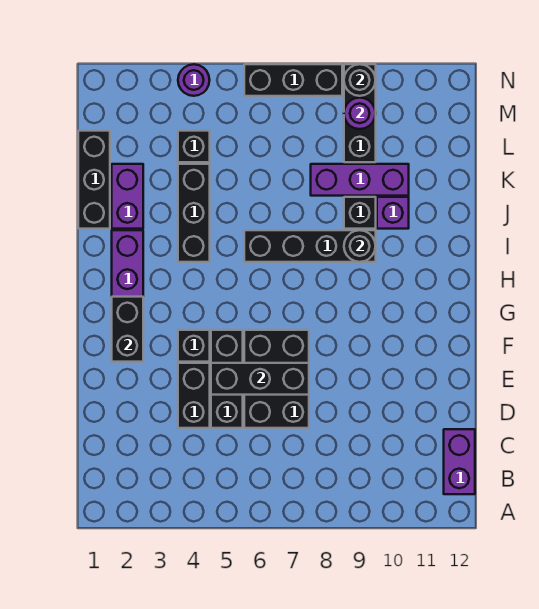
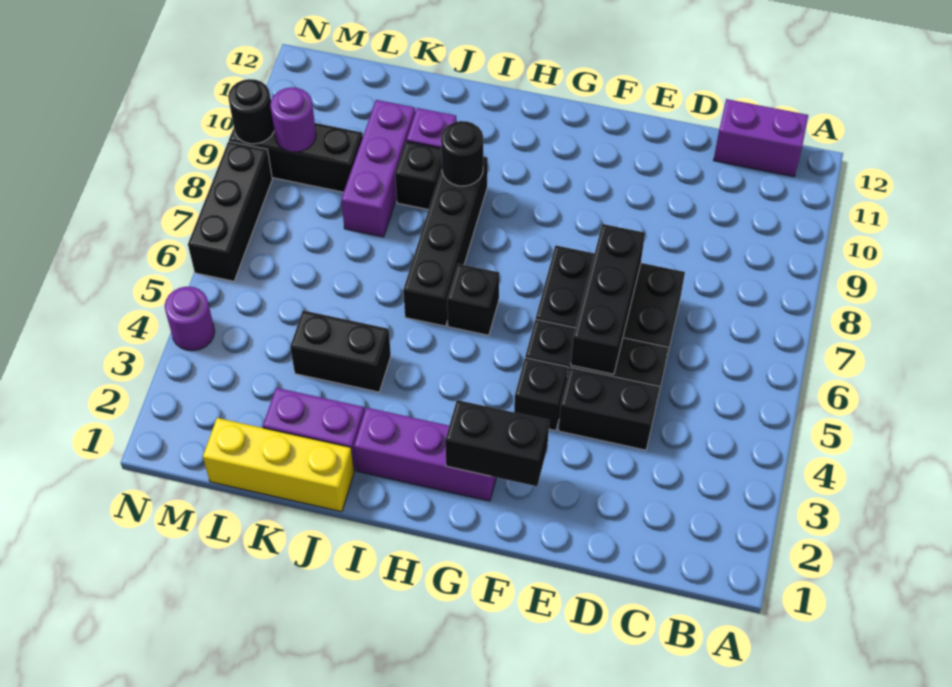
black 1x3 brick [178,164,210,262] -> black 1x2 brick [290,310,391,392]
black 1x3 brick [78,131,110,229] -> yellow 1x3 brick [203,418,354,512]
black 1x1 brick [178,131,210,162] -> black 1x1 brick moved to [447,264,499,335]

